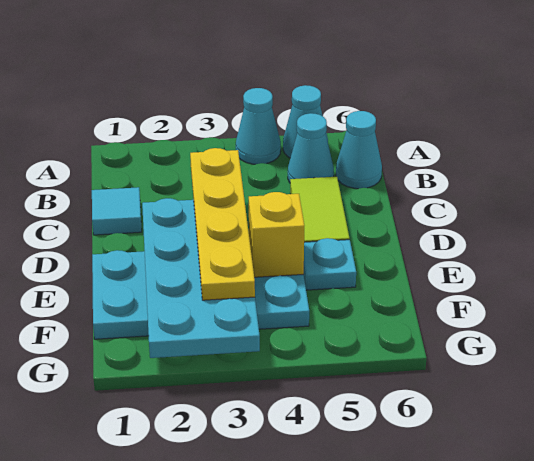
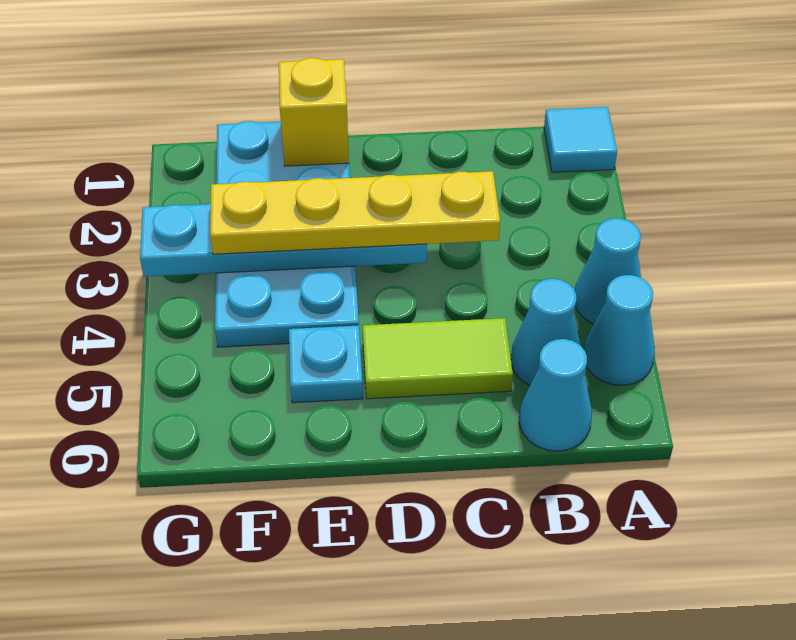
cyan 1x1 tile [92,187,142,235] -> cyan 1x1 tile moved to [544,107,617,172]
cyan 2x4 plate [142,198,260,358] -> cyan 1x4 plate [140,204,427,276]
yellow 1x1 brick [249,192,304,277] -> yellow 1x1 brick moved to [279,58,349,166]

